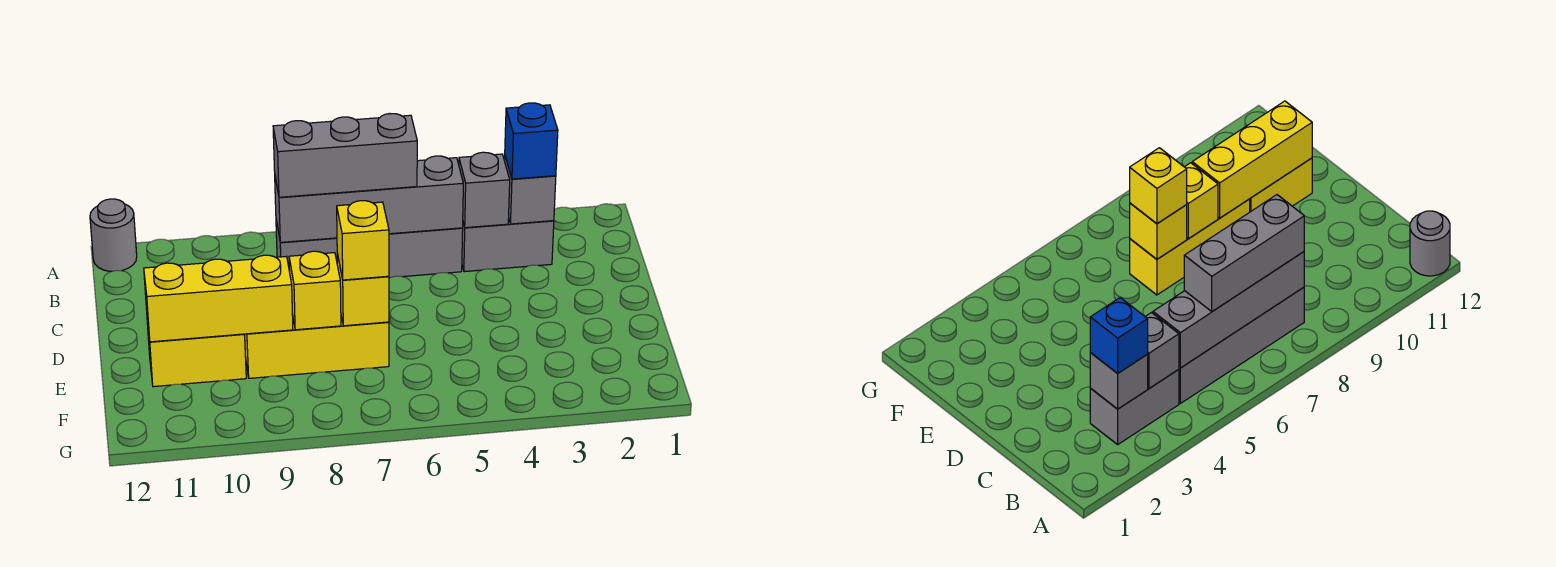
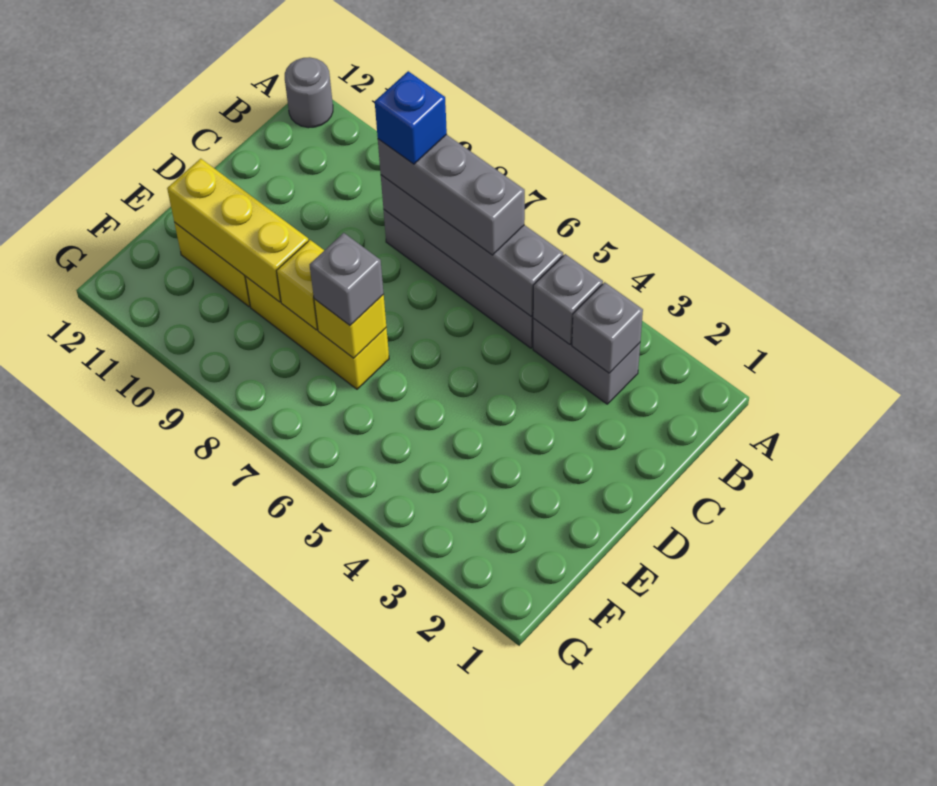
blue 1x1 brick [505,103,558,179] -> blue 1x1 brick moved to [375,71,447,164]
yellow 1x1 brick [337,201,389,280] -> grey 1x1 brick [310,233,384,325]

